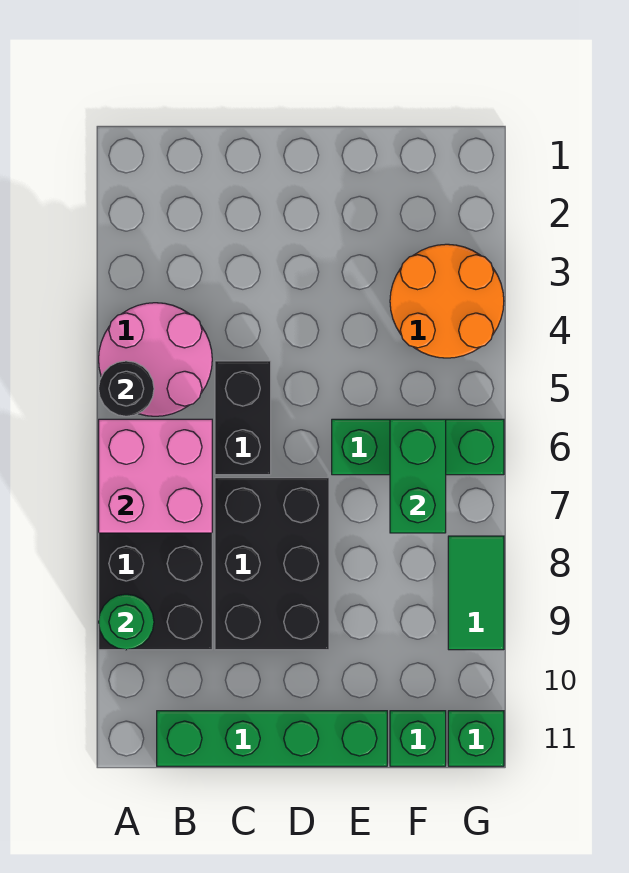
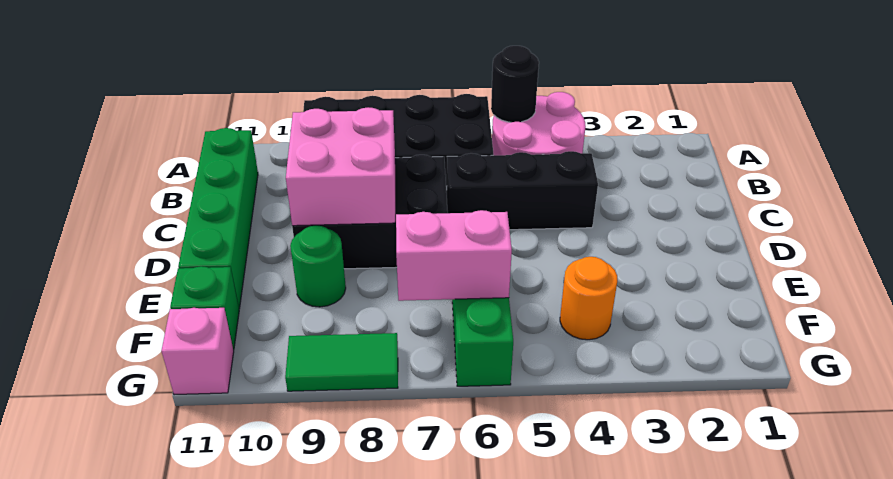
pink 2x2 brick [99,419,212,533] -> pink 2x2 brick moved to [286,107,395,226]
green 1x1 round brick [99,594,154,650] -> green 1x1 round brick moved to [290,225,346,307]
black 1x2 brick [215,361,271,475] -> black 1x3 brick [447,151,598,230]
orange 2x2 round brick [390,244,504,358] -> orange 1x1 round brick [560,257,617,340]
green 1x2 brick [390,419,446,533] -> pink 1x2 brick [396,210,512,301]
green 1x1 brick [448,711,504,766] -> pink 1x1 brick [161,308,234,395]

